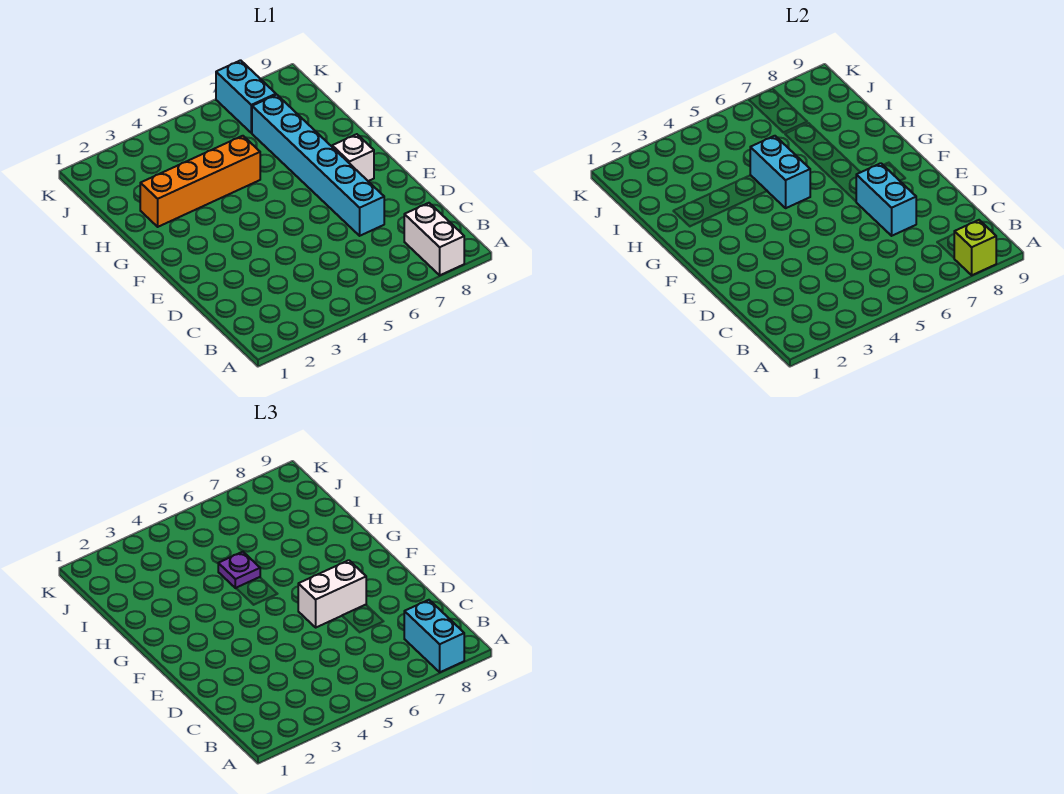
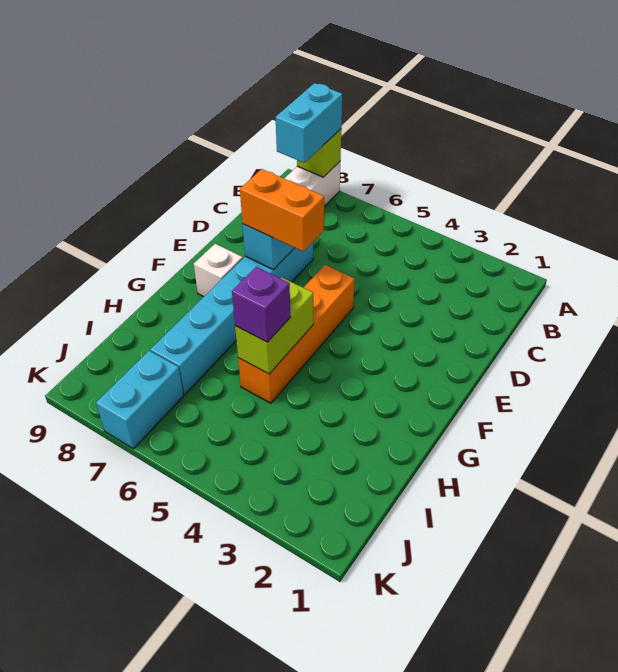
white 1x2 brick [298,560,366,627] -> orange 1x2 brick [240,169,324,252]
cyan 1x2 brick [750,136,810,208] -> lime 1x2 brick [235,278,313,374]
orange 1x4 brick [140,136,260,227] -> orange 1x4 brick turned to [238,265,355,403]
purple 1x1 plate [218,552,260,588] -> purple 1x1 brick [232,267,290,342]

